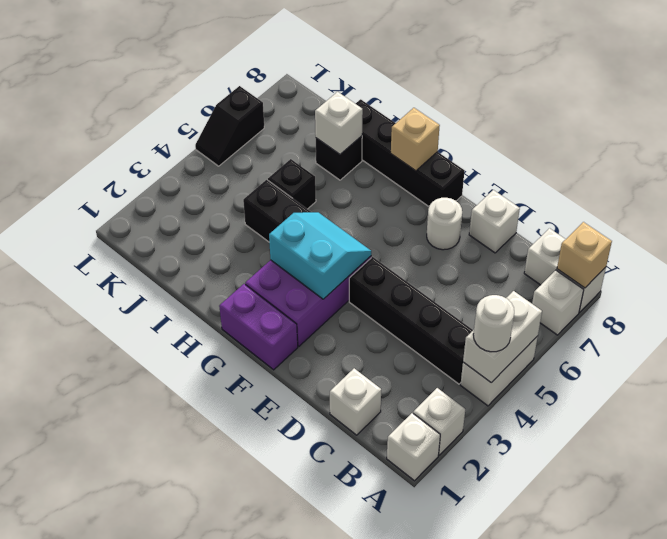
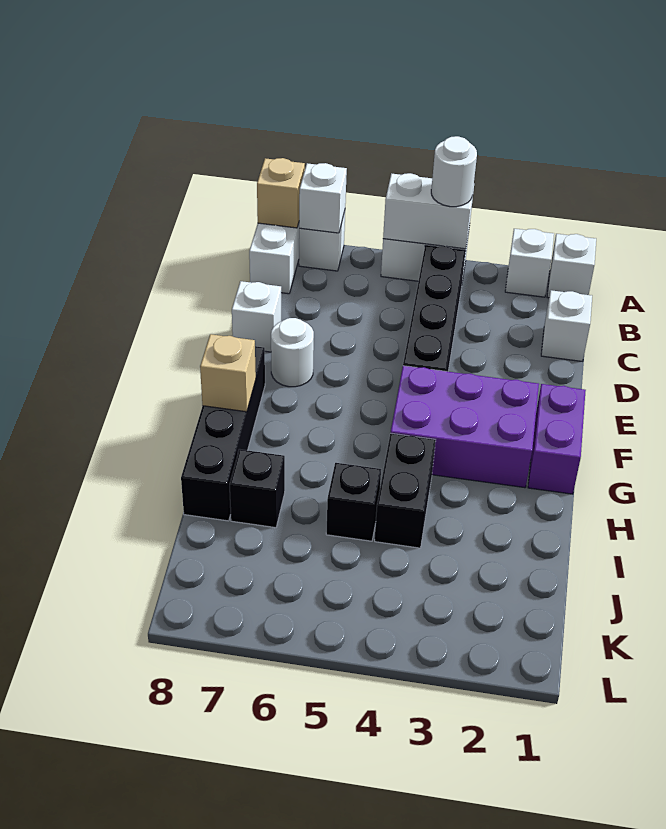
cyan 2x2 slope [269,212,371,299] -> none
white 1x1 brick [315,92,363,154] -> white 1x1 brick moved to [299,163,347,233]
black 1x2 slope [195,86,264,166] -> none

